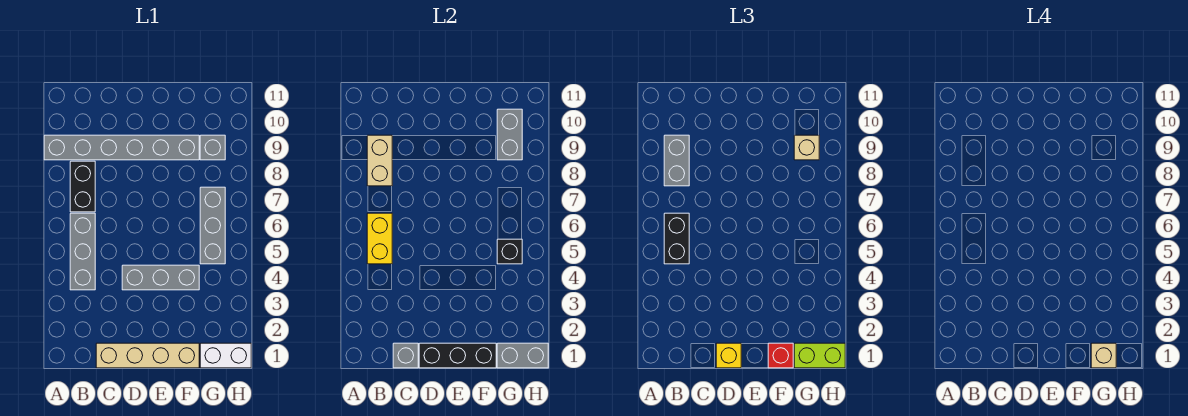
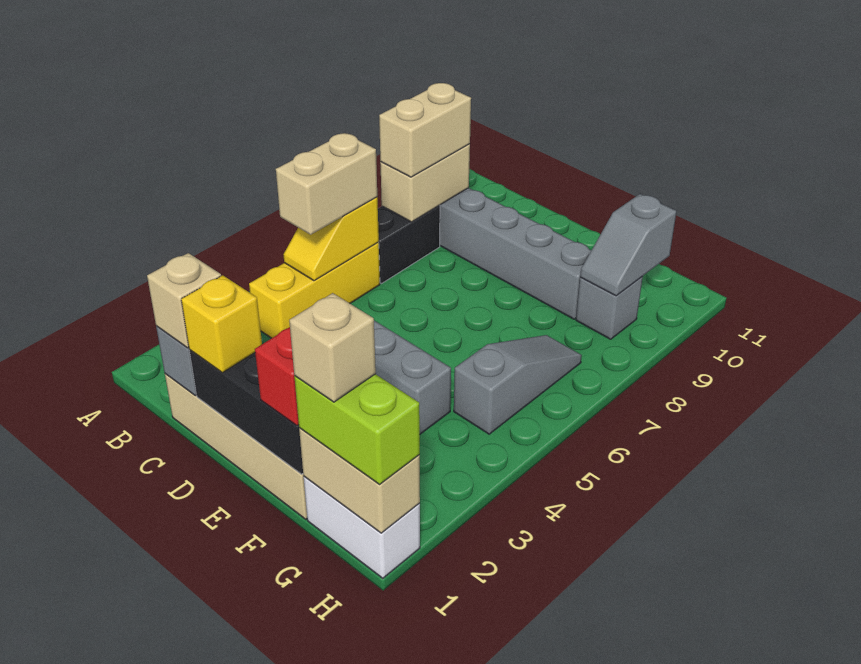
grey 1x3 brick [70,213,95,290] -> yellow 1x3 brick [249,242,380,338]
yellow 1x2 brick [367,213,392,264] -> yellow 1x2 slope [284,197,379,281]
black 1x2 brick [664,213,689,264] -> tan 1x2 brick [276,133,377,235]
grey 1x2 brick [664,135,689,186] -> tan 1x2 brick [379,83,471,177]
grey 1x2 brick [497,343,548,368] -> tan 1x2 brick [299,428,420,533]
grey 1x3 brick [200,187,225,264] -> grey 1x3 slope [454,335,582,434]
black 1x1 brick [497,239,522,264] -> none
grey 1x2 brick [497,109,522,160] -> grey 1x2 slope [580,194,677,296]
tan 1x1 brick [794,135,819,160] -> tan 1x1 brick moved to [147,253,221,348]

